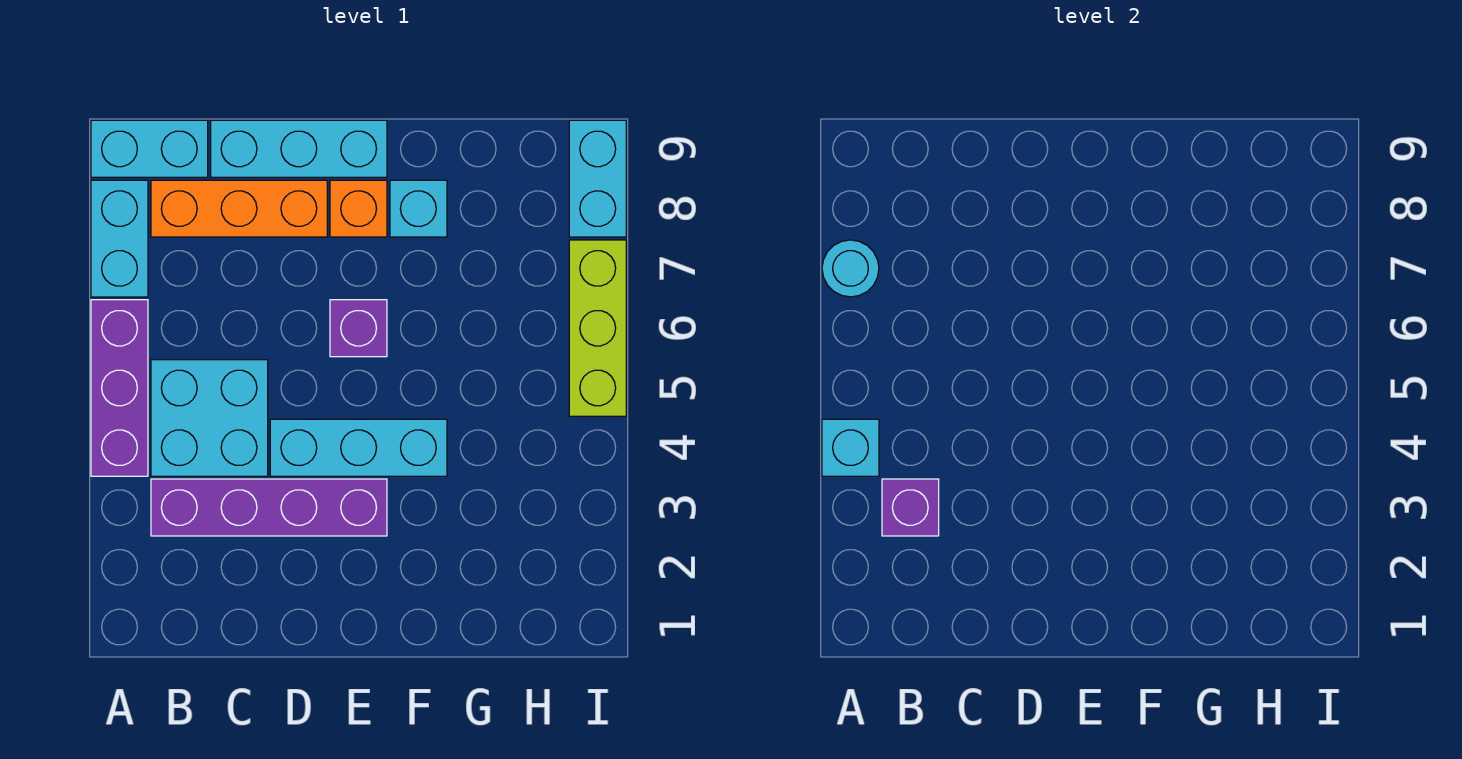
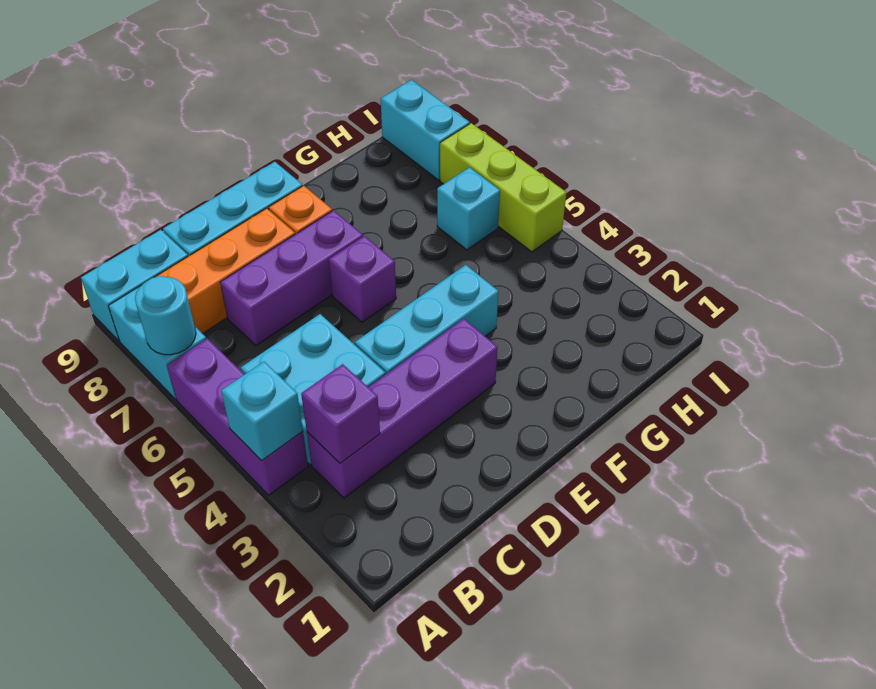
none -> purple 1x3 brick [220,210,363,345]
cyan 1x1 brick [390,180,447,237] -> cyan 1x1 brick moved to [437,167,500,250]

